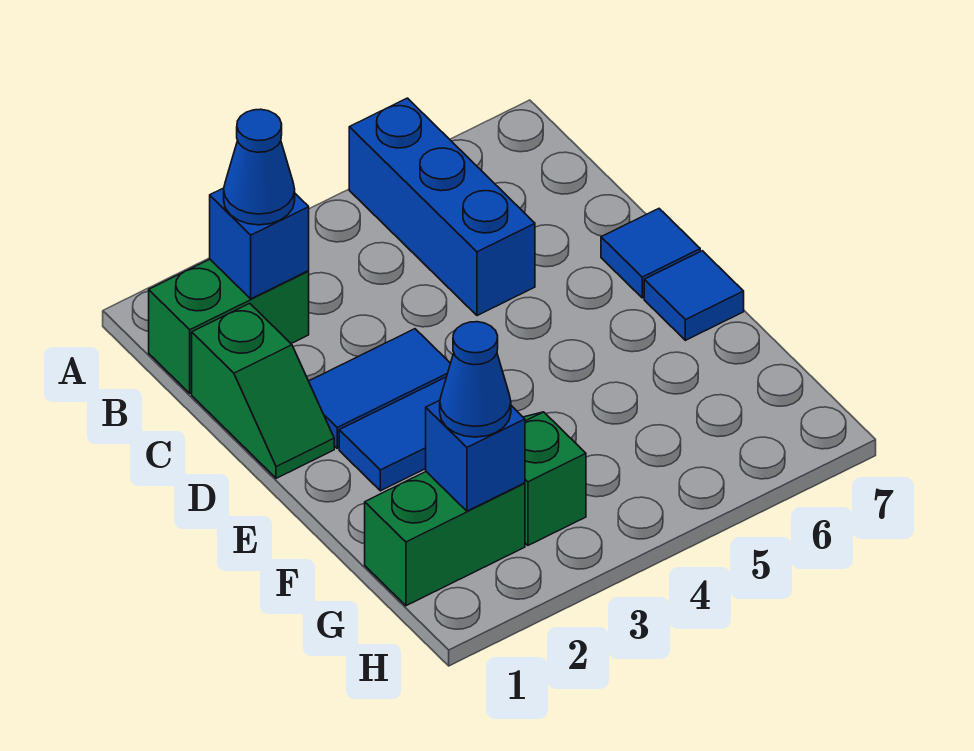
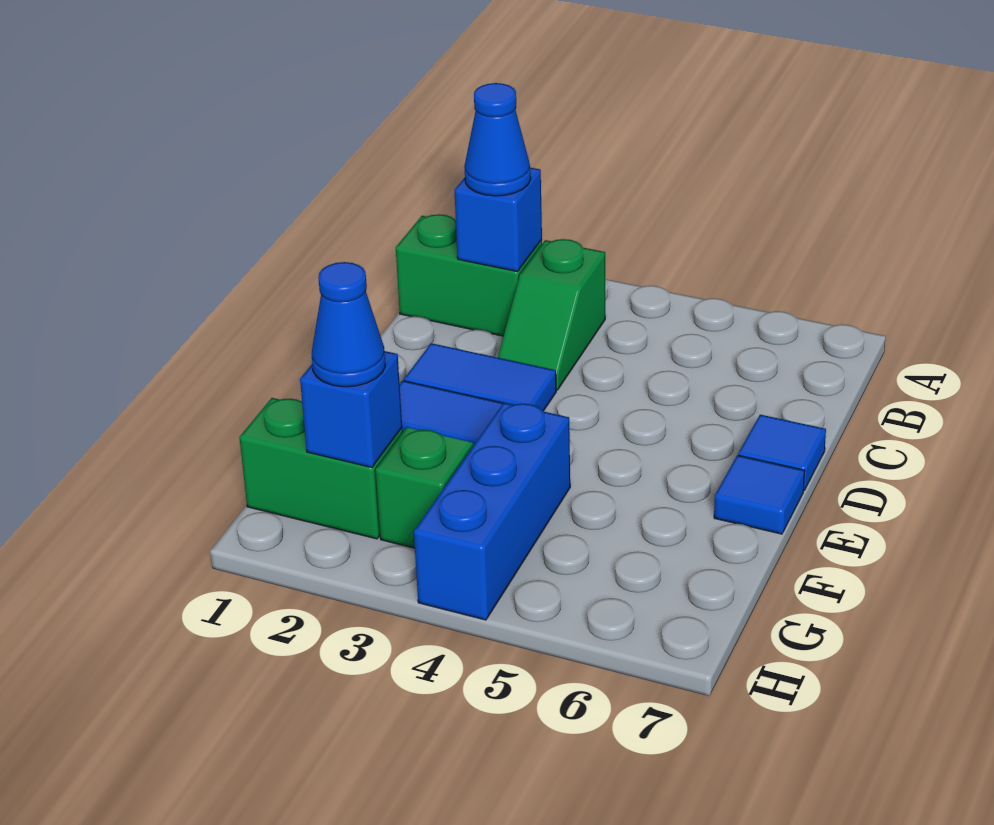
blue 1x3 brick [349,98,535,316] -> blue 1x3 brick moved to [414,403,570,620]
green 1x2 slope [192,303,334,478] -> green 1x2 slope moved to [498,239,605,390]

